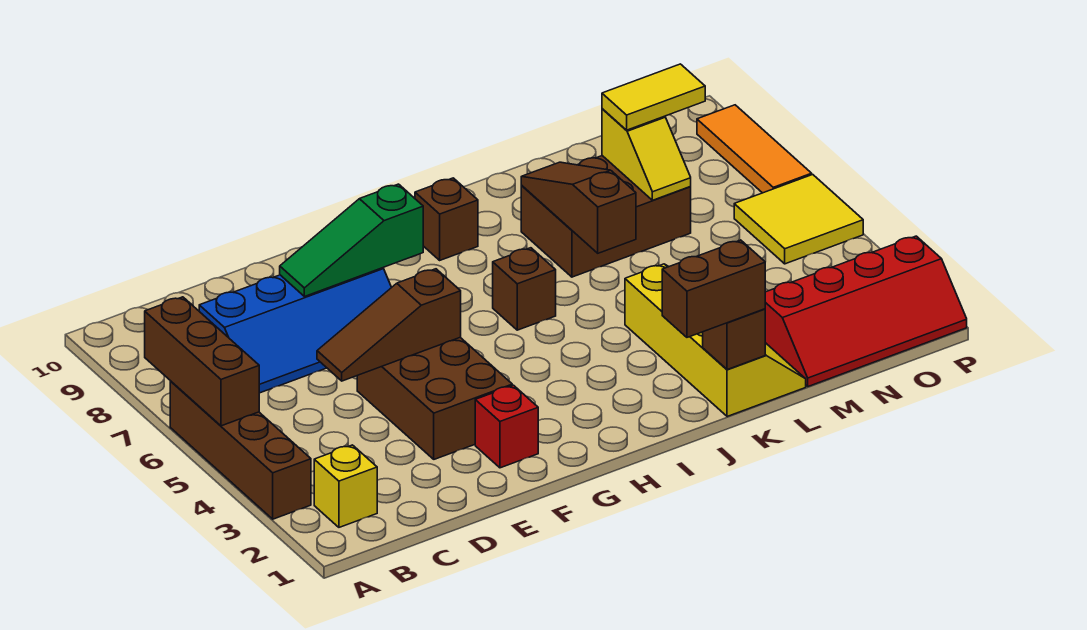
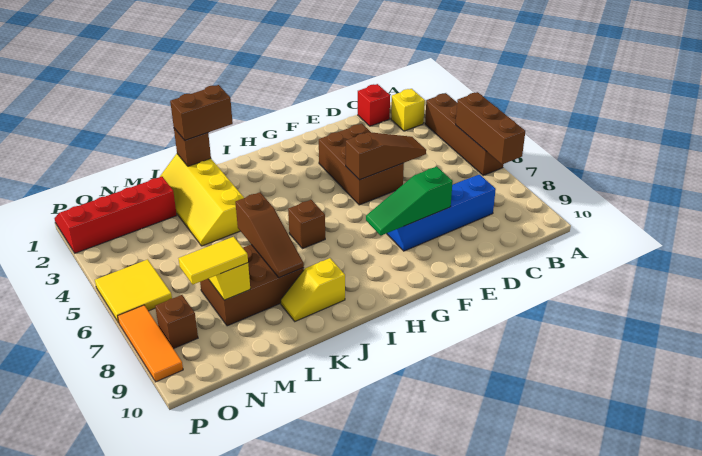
green 1x3 slope [280,184,423,297] -> green 1x3 slope turned to [366,167,453,235]
red 1x1 brick [475,385,538,468] -> red 1x1 brick moved to [358,84,390,126]
brown 1x1 brick [415,178,478,260] -> brown 1x1 brick moved to [155,295,198,349]
none -> yellow 1x2 slope [281,258,345,321]

